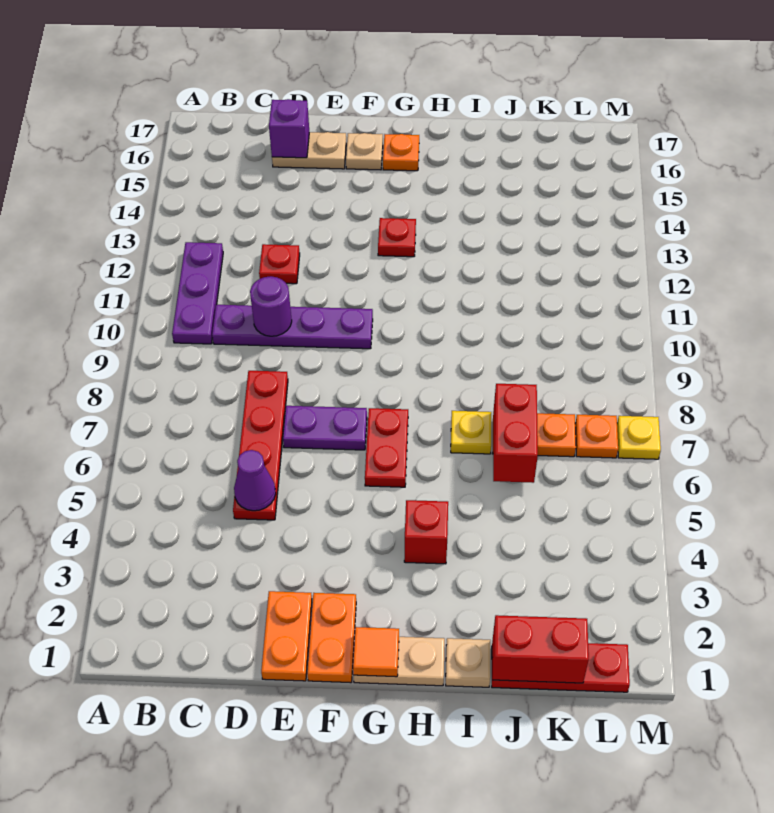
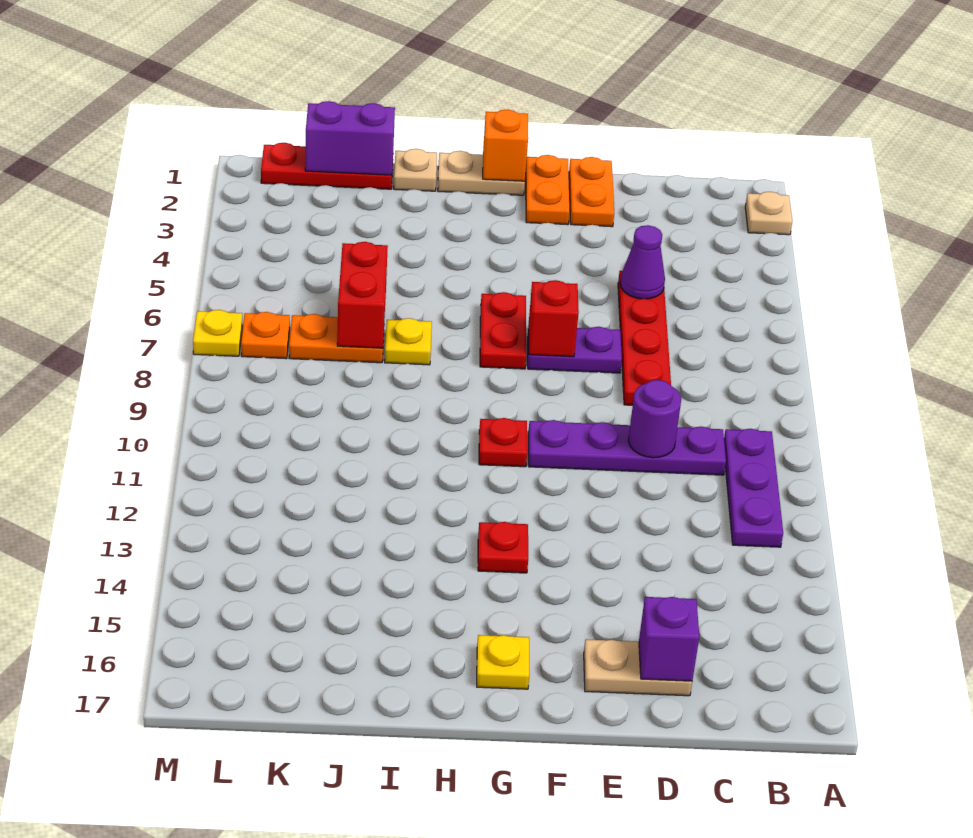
red 1x1 plate [259,244,300,284] -> red 1x1 plate moved to [479,418,527,467]
tan 1x1 plate [346,133,383,170] -> tan 1x1 plate moved to [745,192,792,235]
orange 1x1 tile [353,627,399,677] -> orange 1x1 brick [483,110,528,181]
orange 1x1 plate [383,134,419,171] -> yellow 1x1 plate [477,635,529,689]
red 1x1 brick [404,500,448,564] -> red 1x1 brick moved to [528,280,579,357]
red 1x2 brick [492,615,589,683] -> purple 1x2 brick [305,101,395,175]

